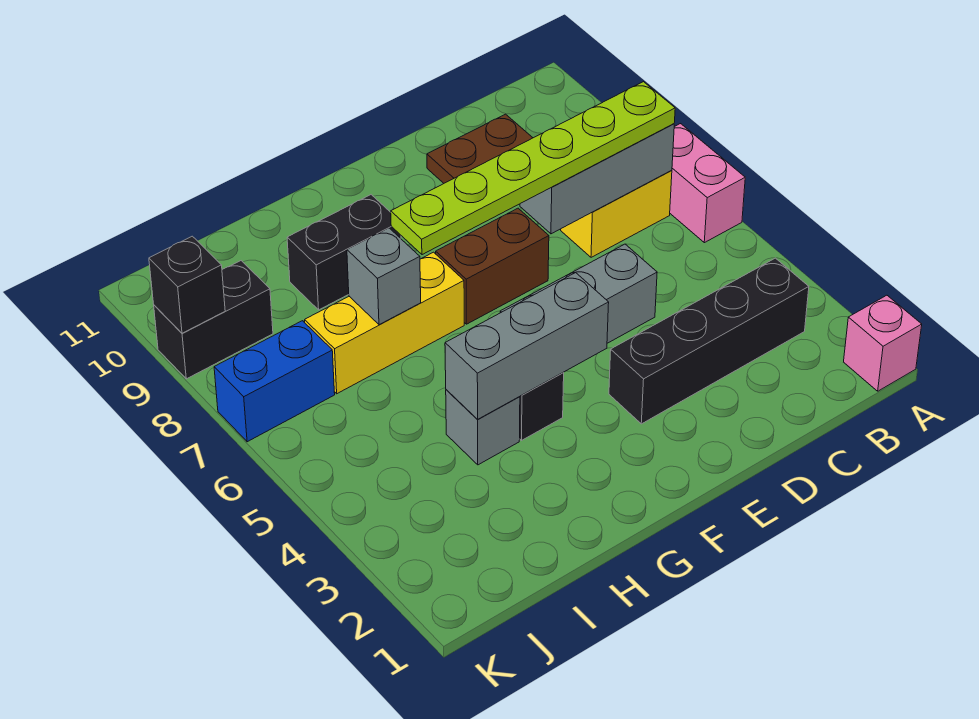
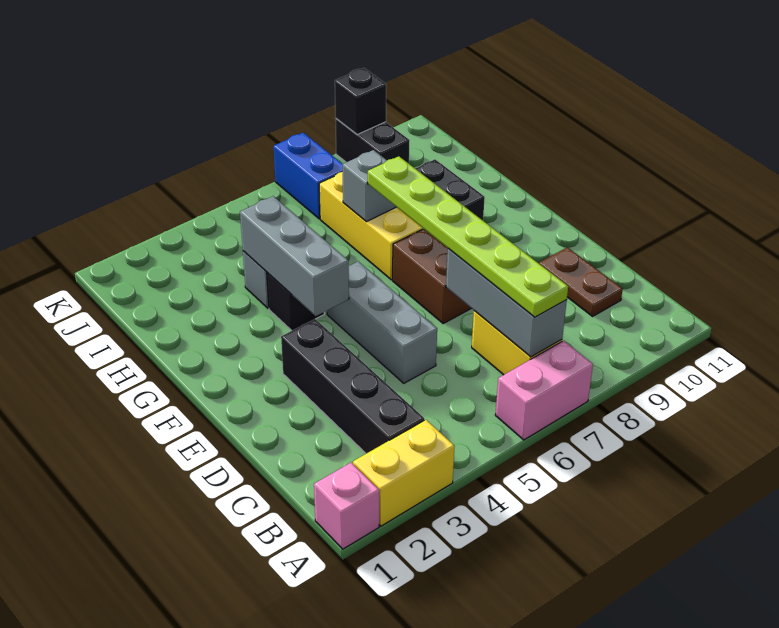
none -> yellow 1x2 brick [353,420,455,526]

